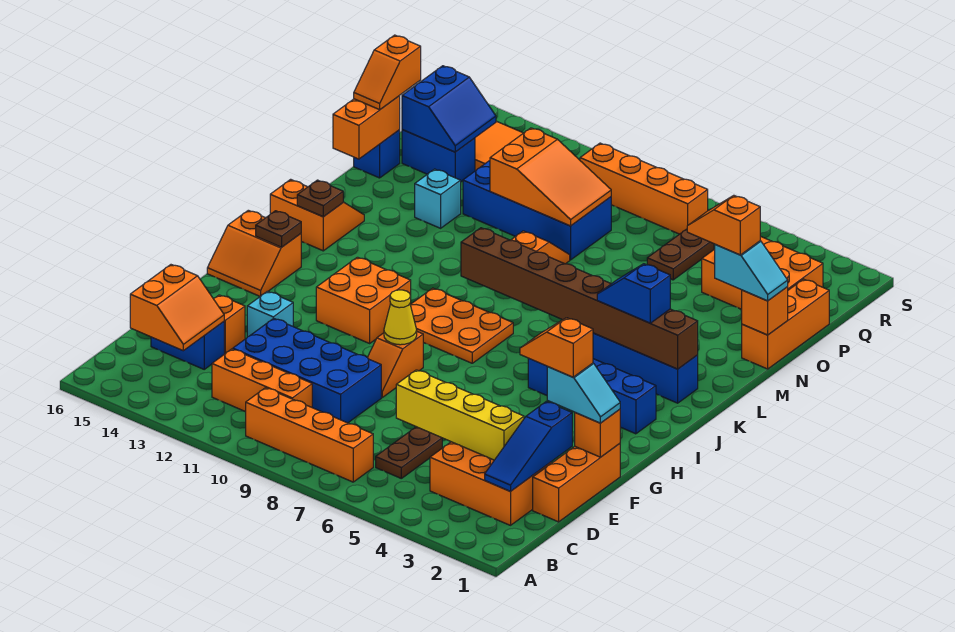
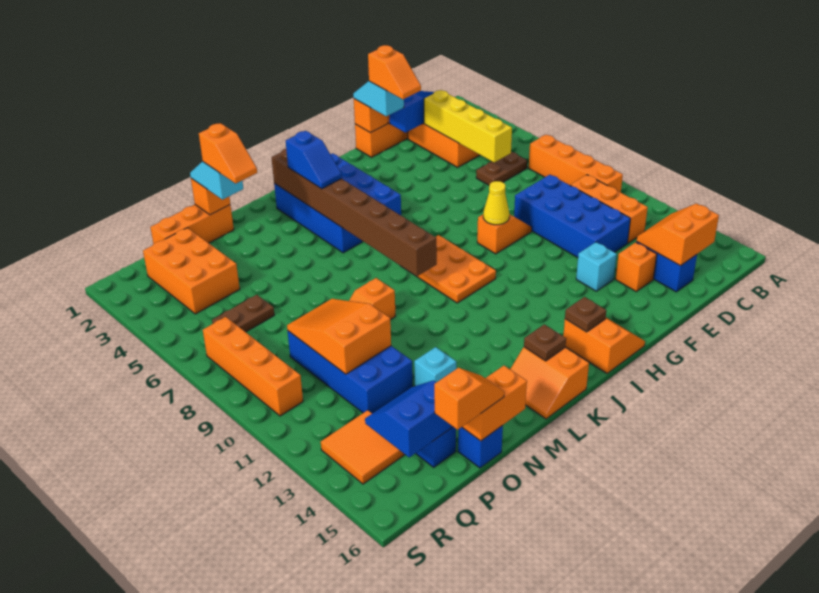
orange 2x2 brick [316,257,411,343] -> none

